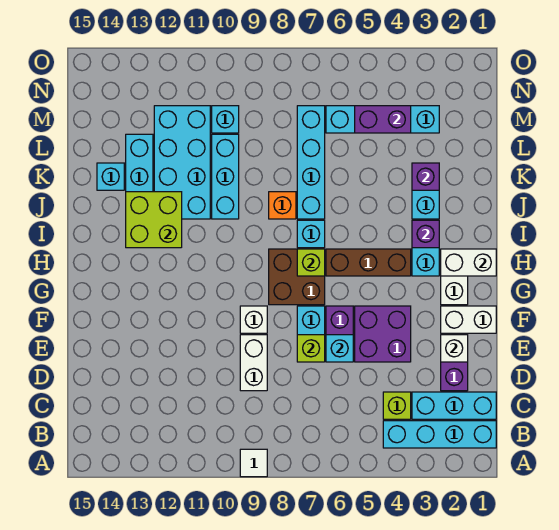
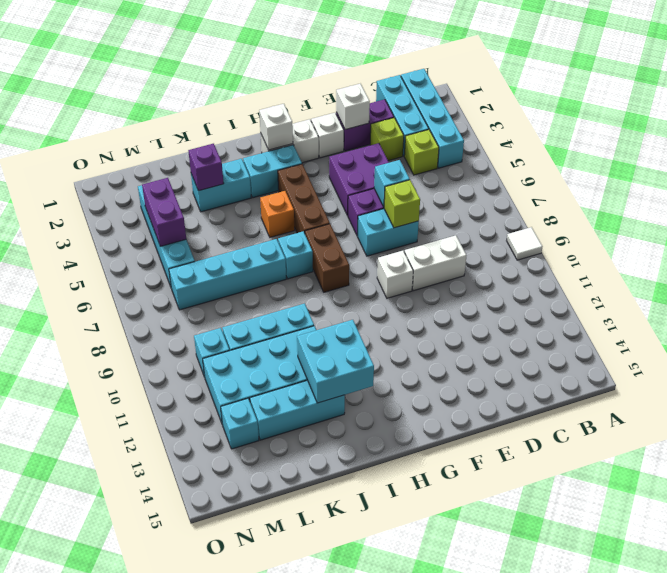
white 1x2 brick [441,306,496,333] -> white 1x1 brick [311,113,344,158]
brown 2x2 brick [269,249,325,305] -> brown 1x2 brick [305,224,349,292]
white 1x2 brick [441,249,496,276] -> white 1x1 brick [259,104,293,150]
lime 1x1 brick [297,249,325,276] -> lime 1x1 brick moved to [370,118,404,161]
purple 1x1 brick [412,220,439,248] -> none
lime 2x2 brick [126,192,182,248] -> cyan 2x2 brick [297,320,374,403]
orange 1x1 brick [269,192,296,219] -> orange 1x1 brick moved to [260,191,295,237]
cyan 1x1 brick [97,163,124,190] -> cyan 1x1 brick moved to [221,398,259,449]

